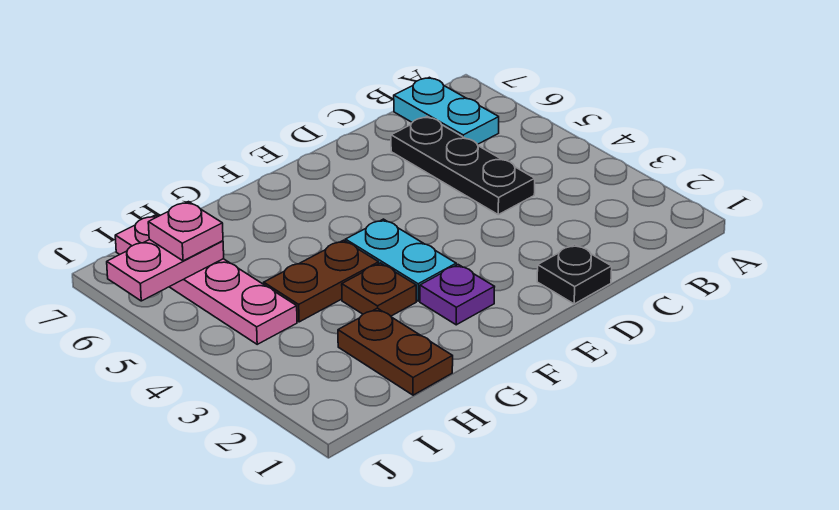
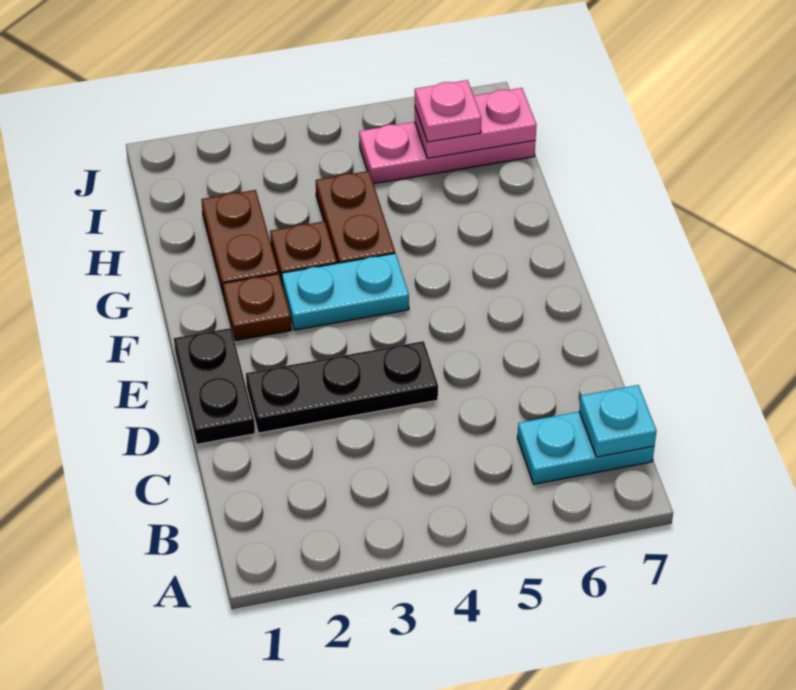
none -> cyan 1x1 plate [579,385,656,457]
black 1x3 plate [391,117,535,215] -> black 1x3 plate moved to [246,341,438,433]
black 1x1 plate [537,244,612,304] -> black 1x2 plate [174,328,255,444]
purple 1x1 plate [420,265,494,325] -> brown 1x1 plate [223,274,291,341]
brown 1x2 plate [338,308,453,395] -> brown 1x2 plate turned to [201,190,279,296]
pink 1x4 plate [115,215,297,344] -> pink 1x3 plate [359,122,536,184]
pink 1x2 plate [107,240,224,301] -> pink 1x2 plate turned to [415,88,536,158]

